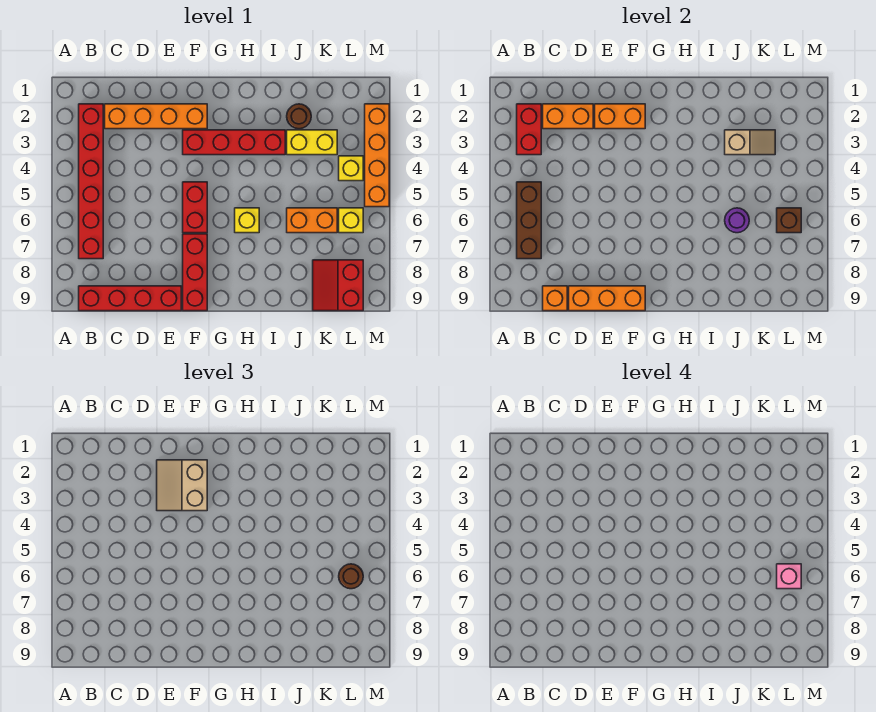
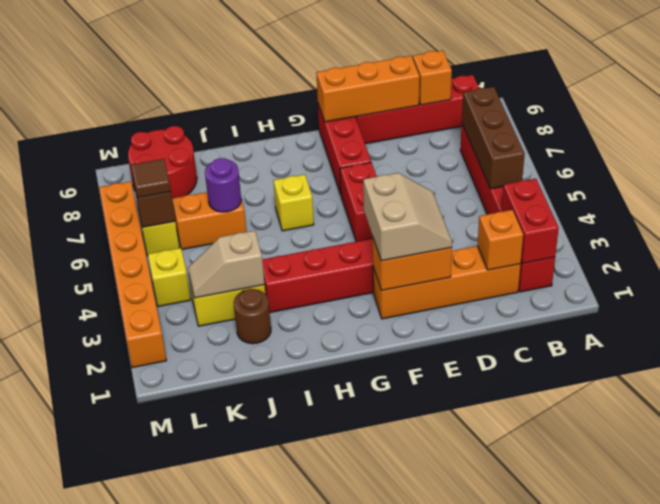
orange 1x2 brick [543,104,593,129] -> orange 1x1 brick [477,210,523,270]
red 2x2 slope [313,260,363,311] -> red 2x2 round brick [128,126,197,198]
brown 1x1 round brick [339,564,363,589] -> brown 1x1 tile [131,159,171,198]
pink 1x1 brick [777,564,801,589] -> none
orange 1x4 brick [365,104,389,207] -> orange 1x6 brick [99,181,166,368]

